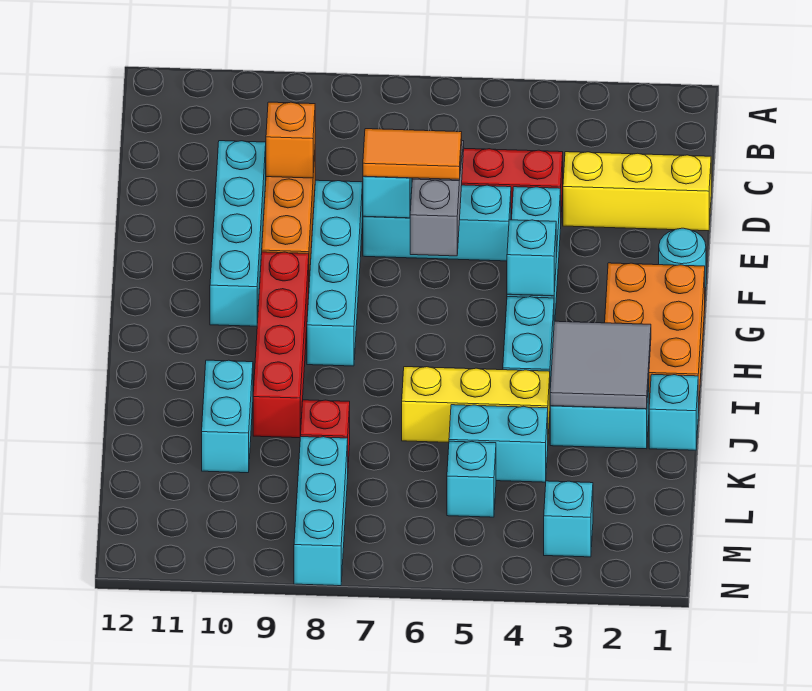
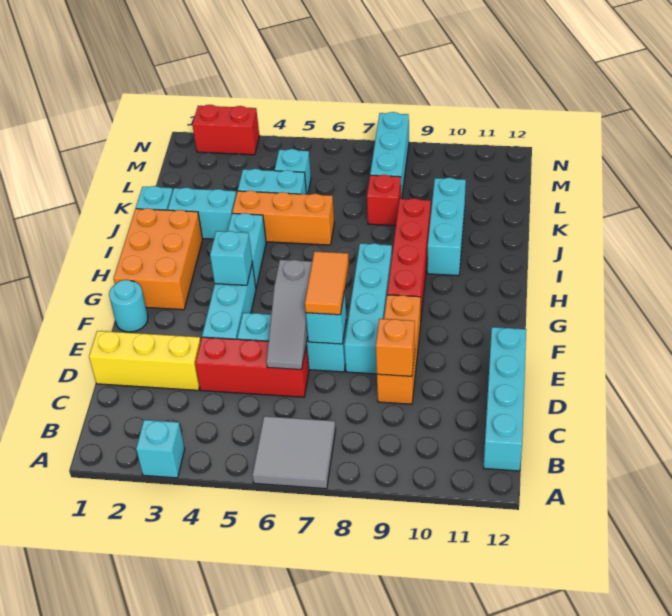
cyan 1x4 brick [210,141,266,326] -> cyan 1x4 brick moved to [484,327,526,471]
orange 1x2 tile [363,129,462,179] -> orange 1x2 tile turned to [305,251,349,315]
grey 2x2 tile [550,321,651,409] -> grey 2x2 tile moved to [252,416,336,489]
yellow 1x3 brick [402,367,550,443] -> orange 1x3 brick [232,191,334,245]
cyan 1x2 brick [202,360,253,473] -> cyan 1x3 brick [427,178,466,276]
cyan 1x1 brick [544,481,593,557] -> cyan 1x1 brick moved to [136,420,185,478]
none -> red 1x2 brick [192,105,259,155]

